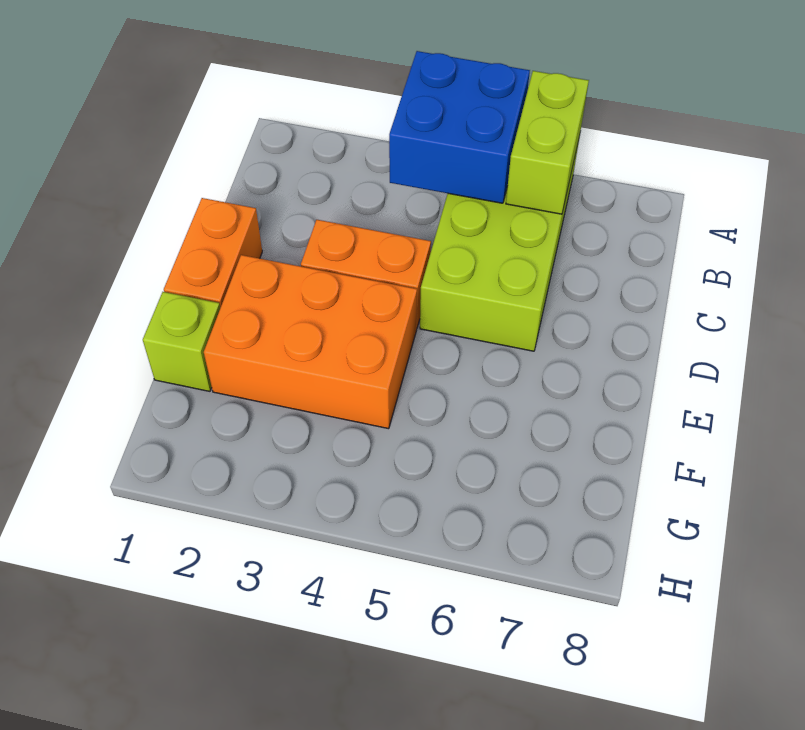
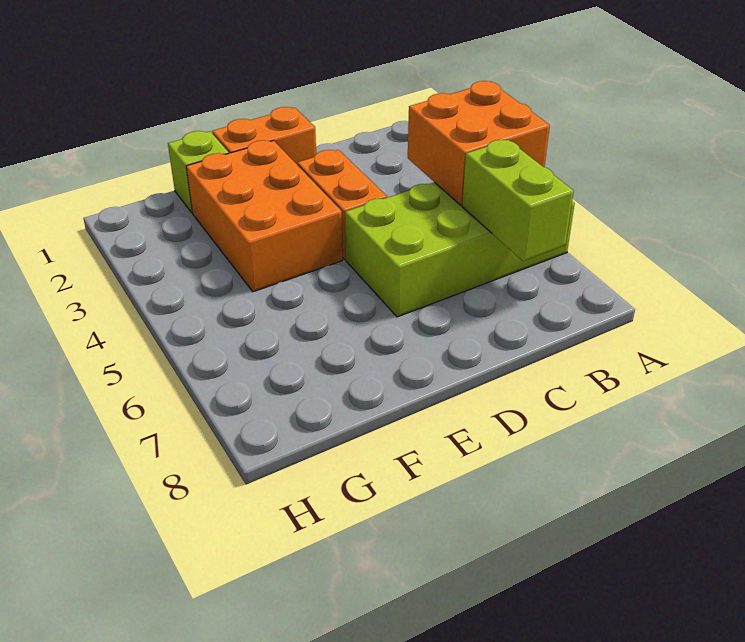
blue 2x2 brick [389,51,530,203] -> orange 2x2 brick [408,81,550,206]
lime 1x2 brick [506,71,589,214] -> lime 1x2 brick turned to [462,140,574,261]

